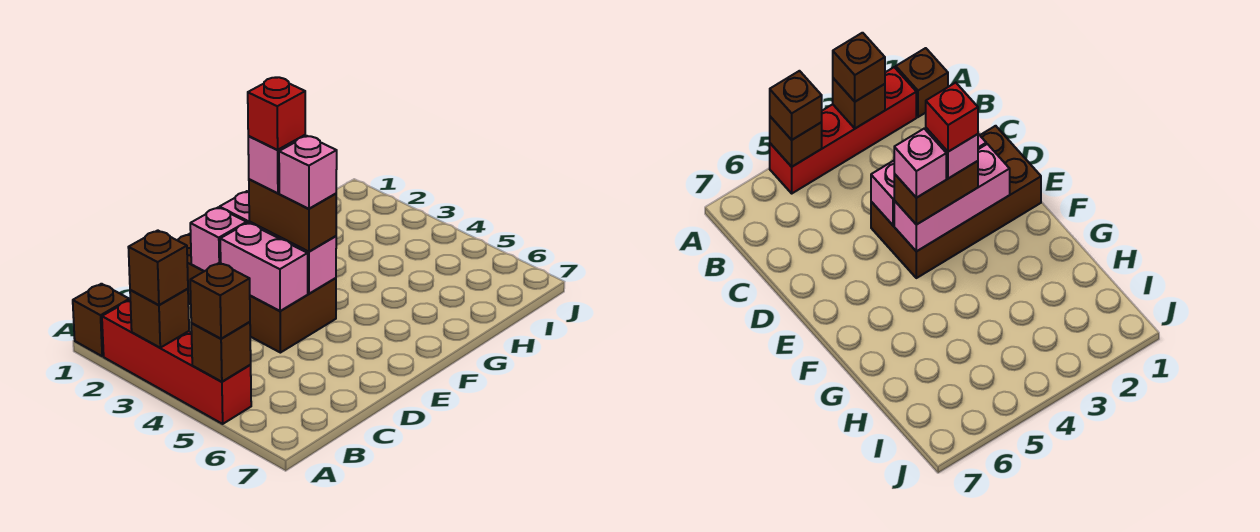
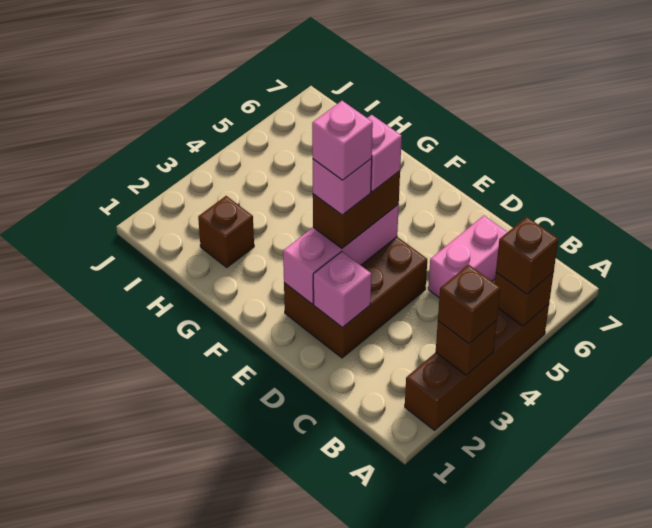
brown 1x1 brick [73,284,129,356] -> brown 1x1 brick moved to [198,196,254,267]
red 1x4 brick [102,300,251,424] -> brown 1x4 brick [405,304,549,430]
brown 2x4 brick [178,233,336,353] -> brown 2x3 brick [284,237,427,358]
pink 1x2 brick [220,223,308,311] -> pink 1x2 brick moved to [428,216,507,297]
red 1x1 brick [248,77,305,150] -> pink 1x1 brick [312,101,373,180]

